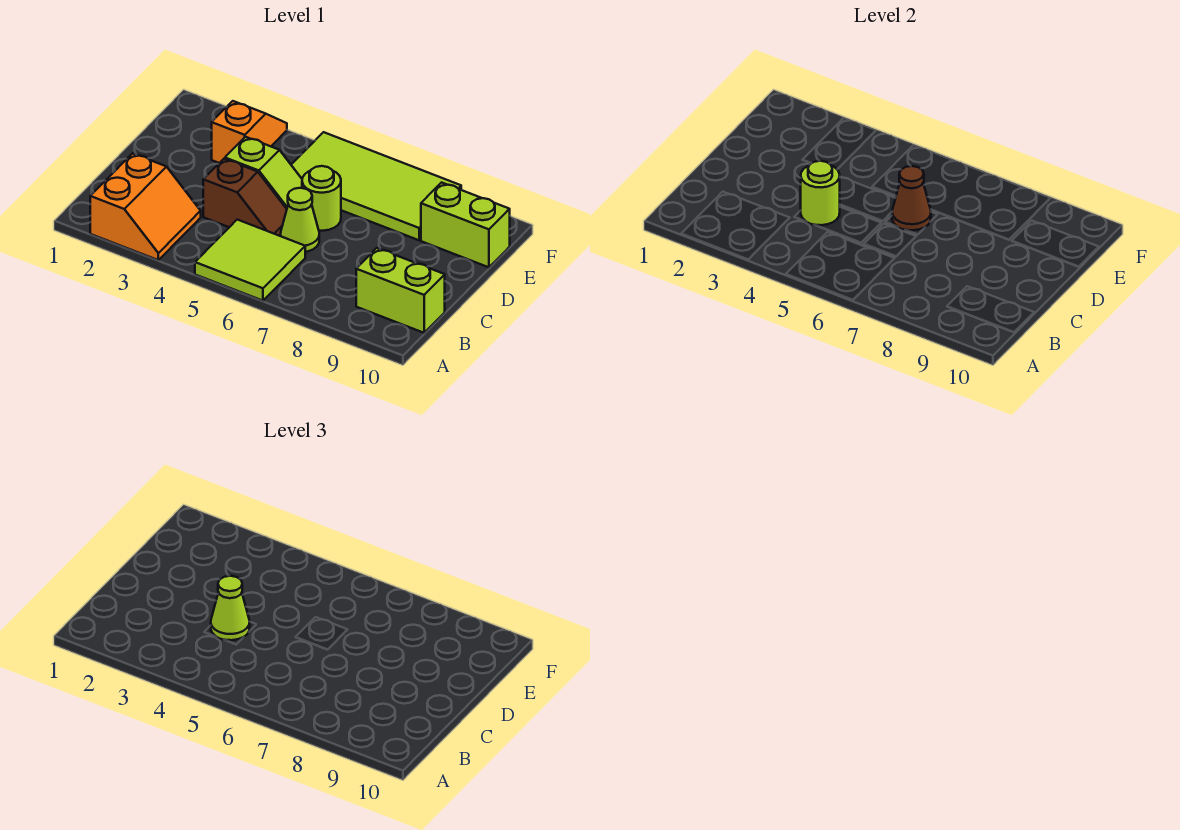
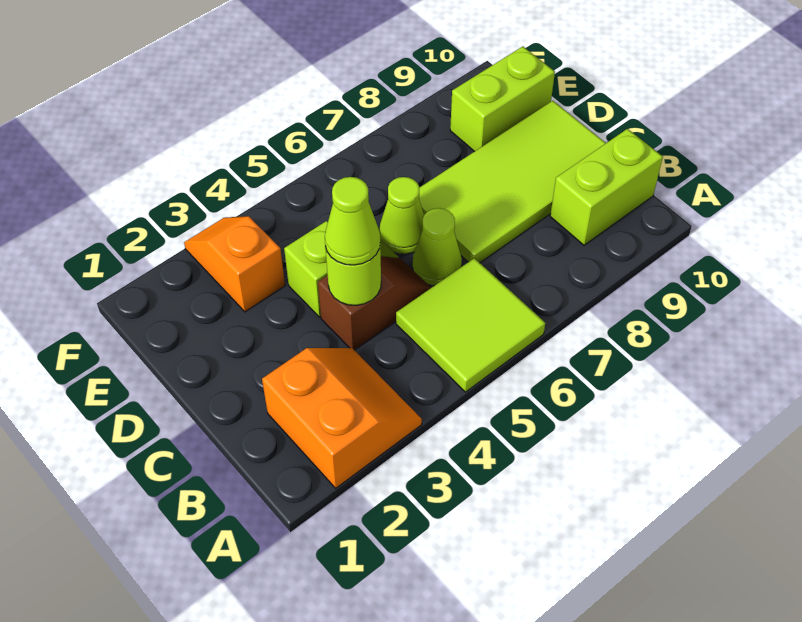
lime 1x1 round brick [302,166,341,231] -> lime 1x1 cone [379,177,424,254]
brown 1x1 cone [892,166,931,230] -> none
lime 2x4 tile [291,132,461,240] -> lime 2x4 tile moved to [419,101,606,263]

